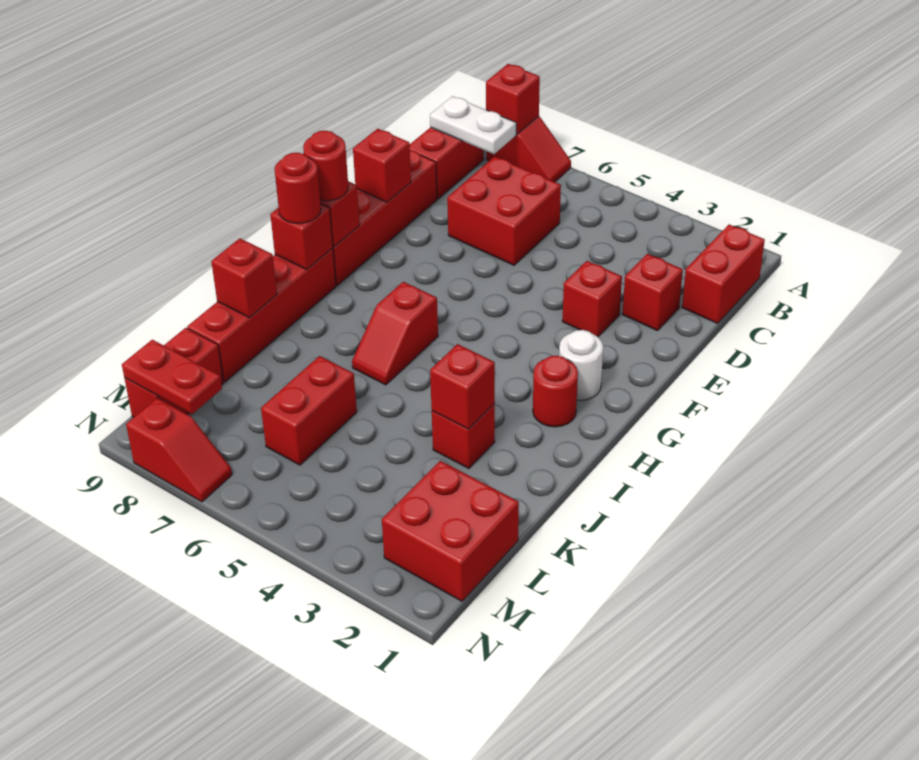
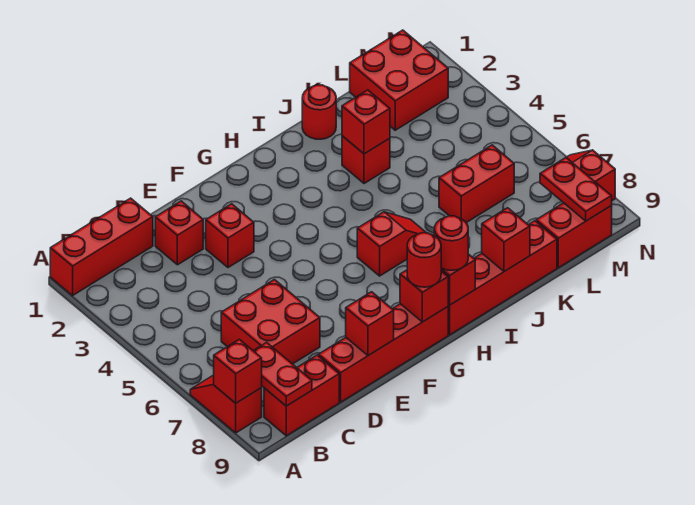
red 1x2 brick [682,225,765,323] -> red 1x3 brick [50,198,153,296]
white 1x2 plate [430,96,516,154] -> red 1x2 plate [253,342,312,406]
white 1x1 round brick [559,330,603,400] -> none
red 1x1 round brick [533,356,578,427] -> red 1x1 round brick moved to [302,85,336,139]

